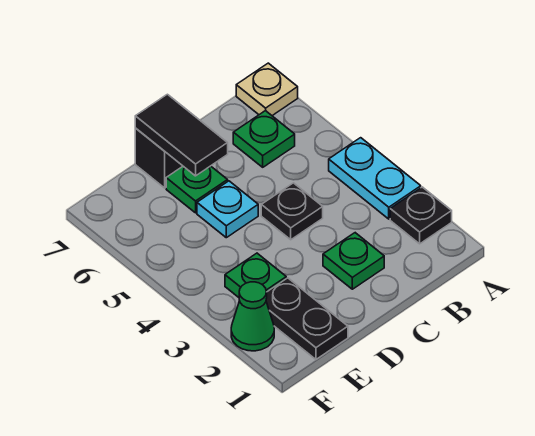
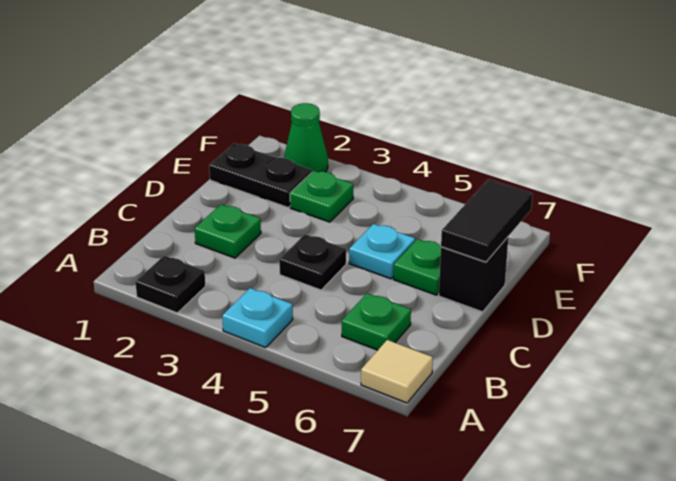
cyan 1x2 plate [329,138,421,219] -> cyan 1x1 plate [222,288,293,348]
tan 1x1 plate [236,63,298,116] -> tan 1x1 tile [361,340,433,403]
black 1x2 tile [135,94,228,176] -> black 1x2 tile turned to [441,179,532,262]

